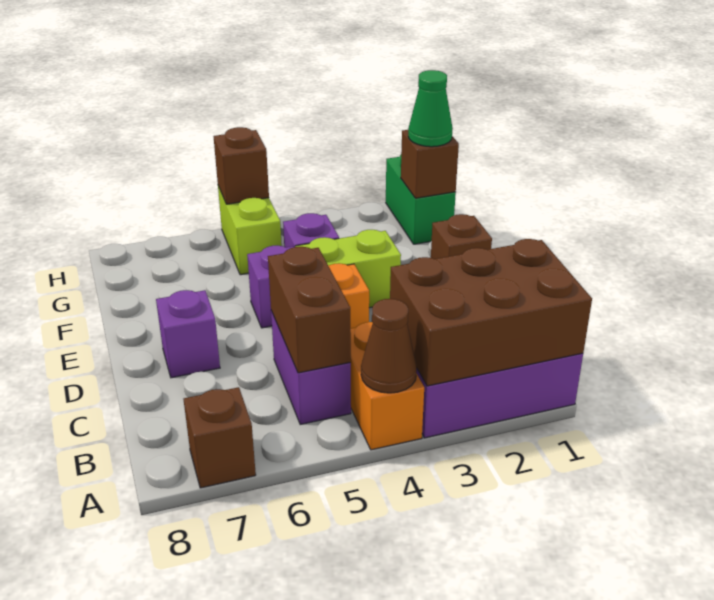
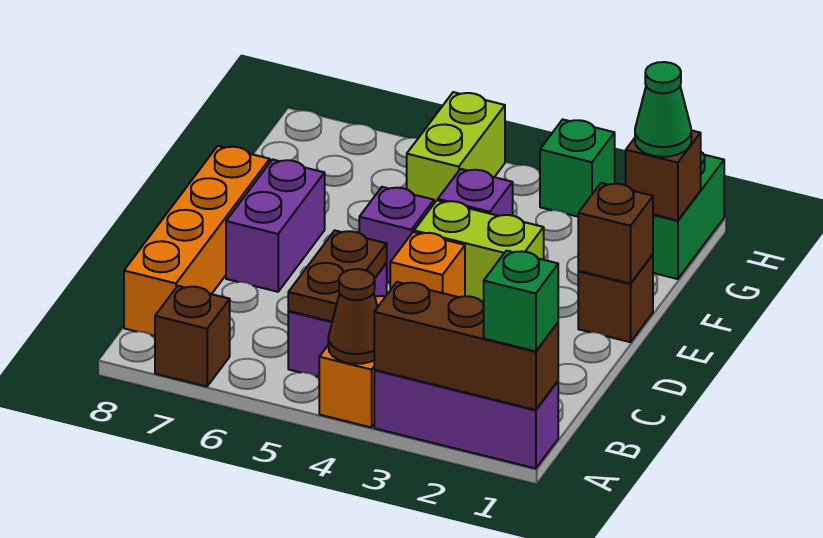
brown 2x3 brick [390,239,592,386] -> brown 1x3 brick [374,282,558,410]
none -> green 1x1 brick [484,251,558,351]
brown 1x2 brick [268,247,351,373] -> brown 1x2 plate [288,231,387,322]
none -> orange 1x4 brick [124,146,270,336]
purple 1x1 brick [156,290,220,378] -> purple 1x2 brick [226,160,325,292]
none -> green 1x1 brick [540,119,615,217]
brown 1x1 brick [214,127,269,204] -> brown 1x1 brick moved to [578,183,653,284]

